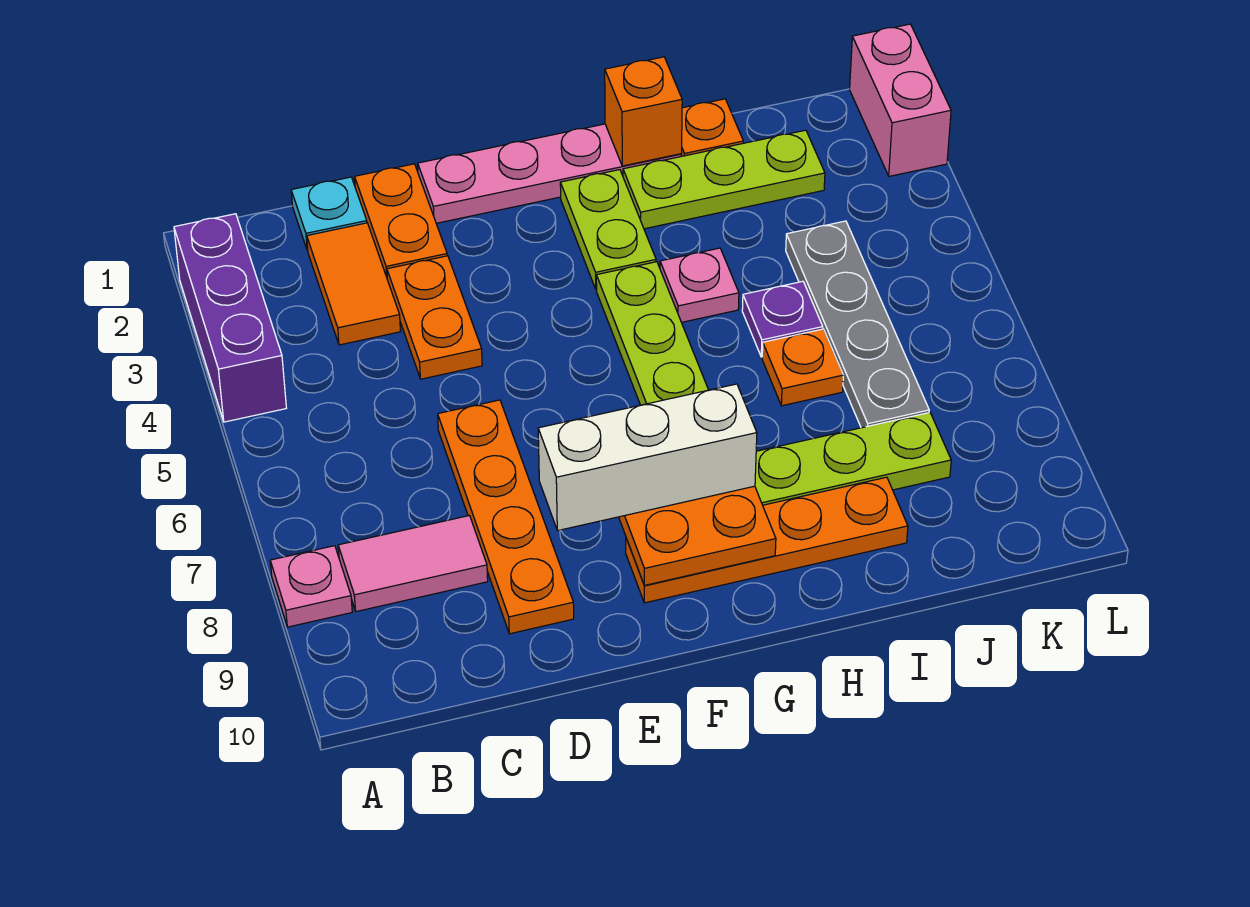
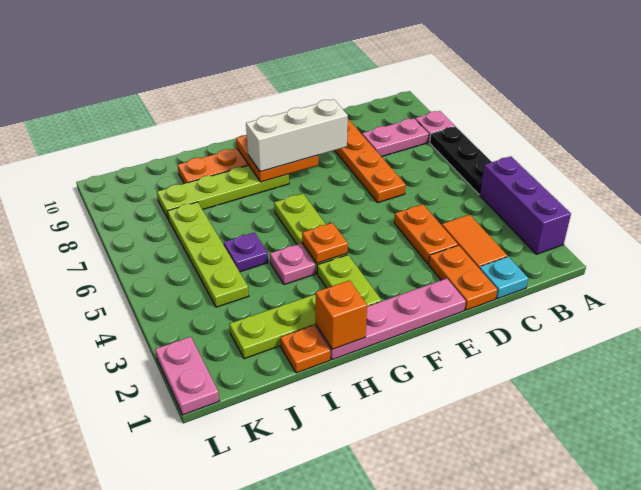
none -> black 1x3 plate [430,127,491,194]
pink 1x2 tile [338,516,488,612] -> pink 1x2 plate [362,118,429,157]
orange 1x1 plate [762,329,843,406] -> orange 1x1 plate moved to [302,223,348,263]
grey 1x4 plate [786,221,929,428] -> lime 1x4 plate [168,202,249,307]
pink 1x2 brick [850,24,951,176] -> pink 1x2 plate [155,337,219,415]

